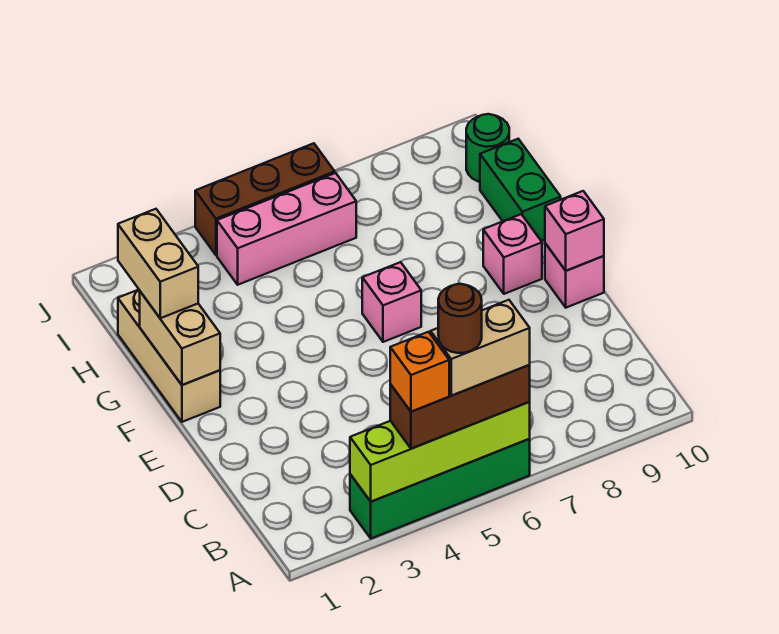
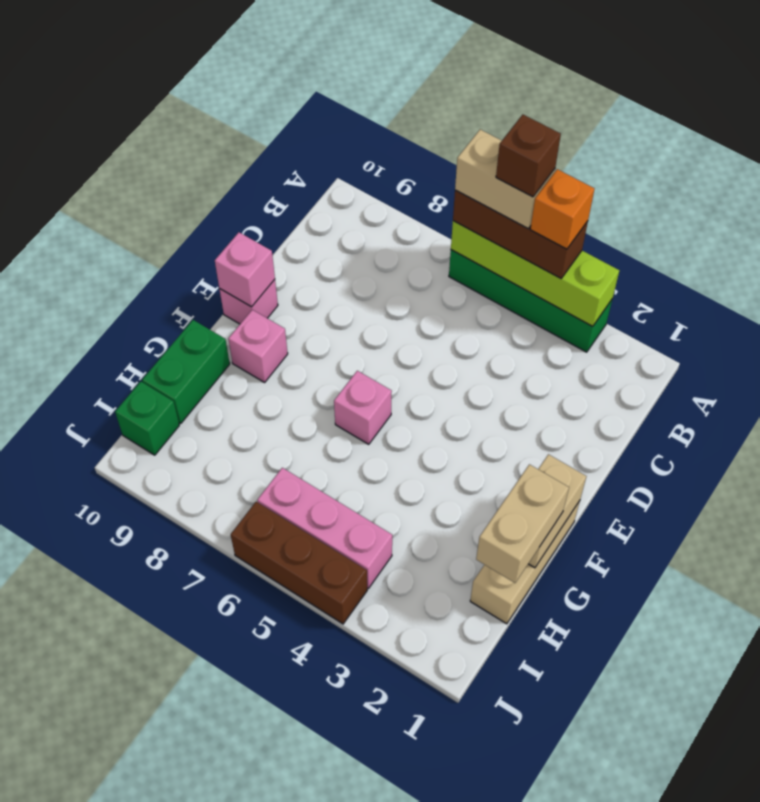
brown 1x1 round brick [438,284,482,353] -> brown 1x1 brick [496,115,561,197]
green 1x1 round brick [466,114,509,182] -> green 1x1 brick [115,382,179,455]

